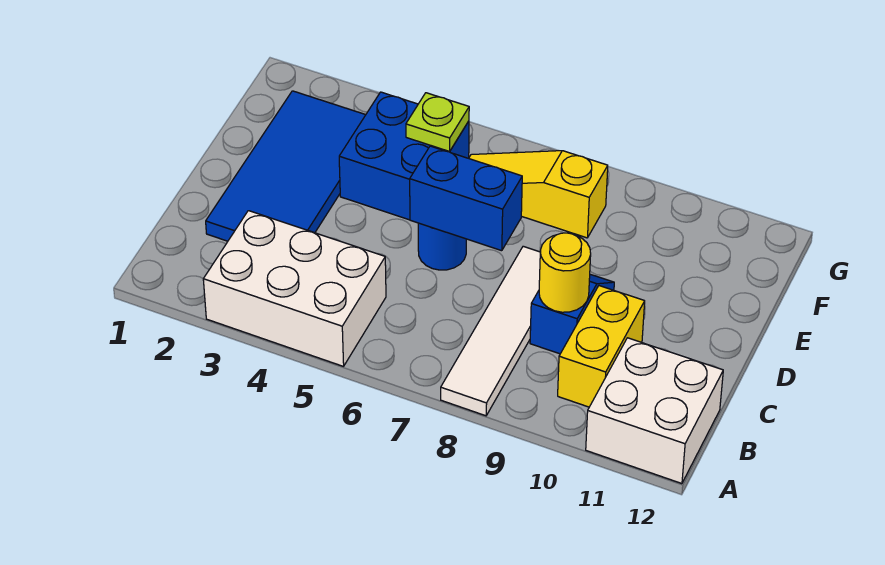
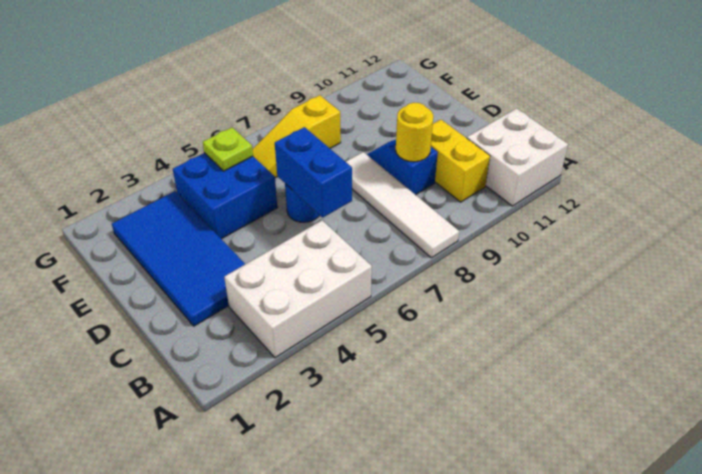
blue 1x2 brick [410,146,522,251] -> blue 1x2 brick turned to [275,127,352,217]

